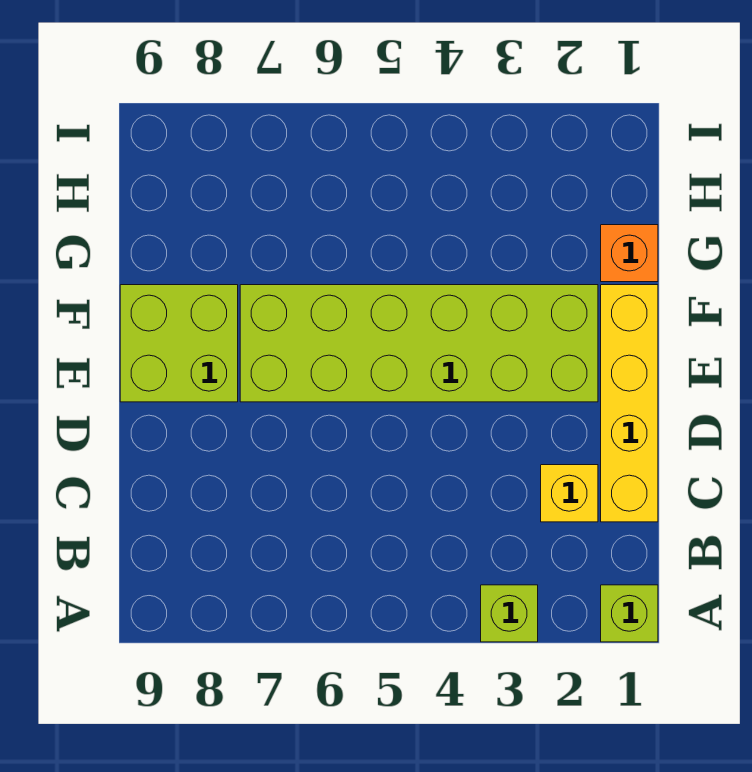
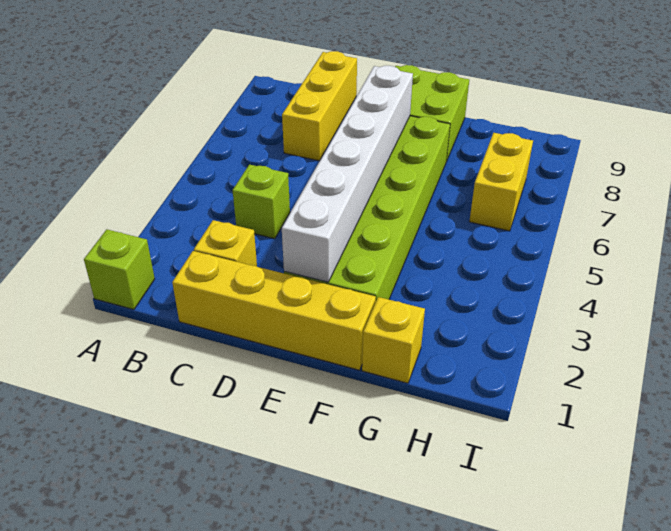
lime 1x1 brick [481,585,538,642] -> lime 1x1 brick moved to [233,164,290,239]
none -> yellow 1x3 brick [282,51,357,161]
none -> white 1x6 brick [282,66,413,282]
orange 1x1 brick [601,225,658,282] -> yellow 1x1 brick [362,297,425,383]
none -> yellow 1x2 brick [469,133,533,231]

